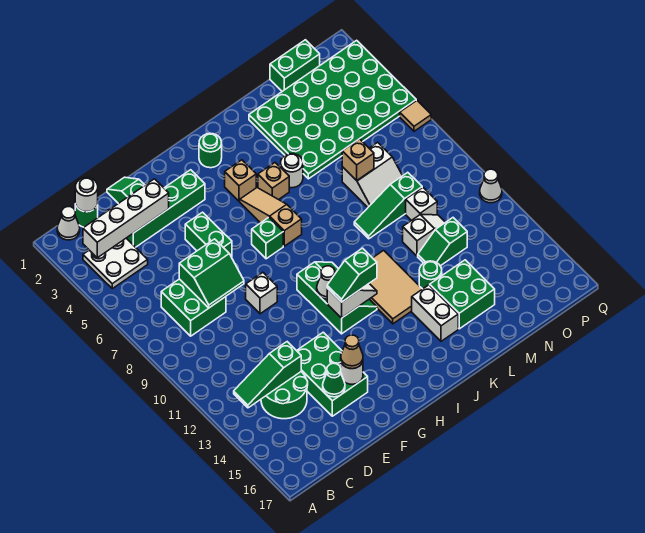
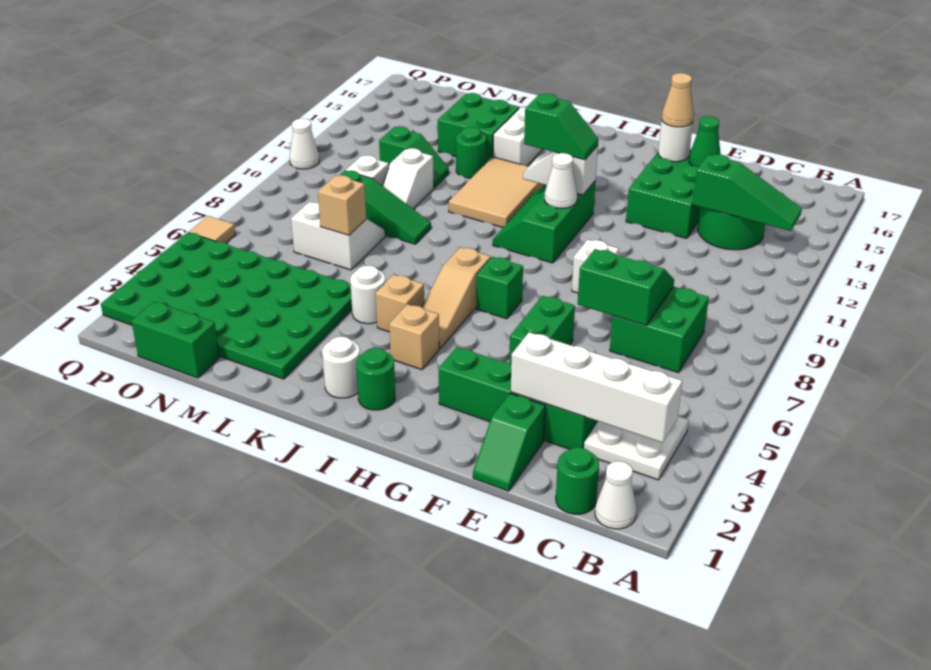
white 1x1 round brick [75,178,98,212] -> white 1x1 round brick moved to [322,337,360,398]
white 1x2 slope [403,214,445,256] -> white 1x2 slope turned to [382,148,434,209]

